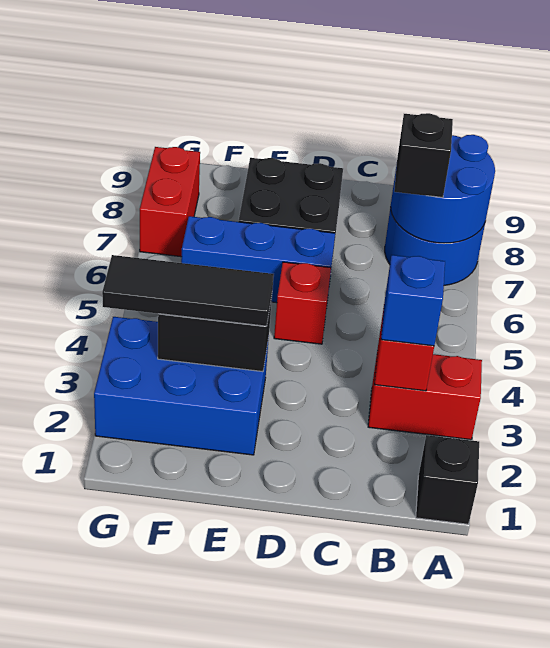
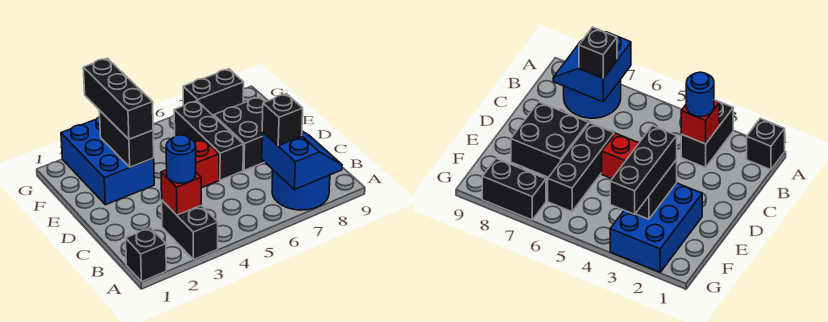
red 1x2 brick [368,354,482,440] -> black 1x2 brick [162,201,218,260]
blue 2x2 round brick [391,135,495,243] -> blue 2x2 slope [262,131,342,190]
blue 1x1 brick [381,255,445,346] -> blue 1x1 round brick [166,135,196,183]
blue 1x3 brick [181,216,335,303] -> black 1x3 brick [174,101,243,180]
black 1x3 tile [102,255,274,326] -> black 1x3 brick [83,58,153,139]
red 1x2 brick [140,147,200,257] -> black 1x2 brick [183,69,244,116]

